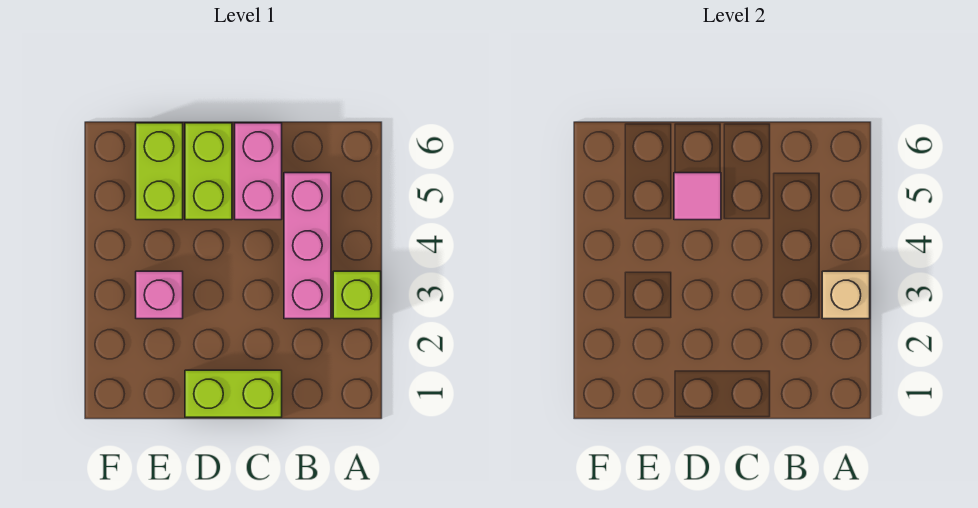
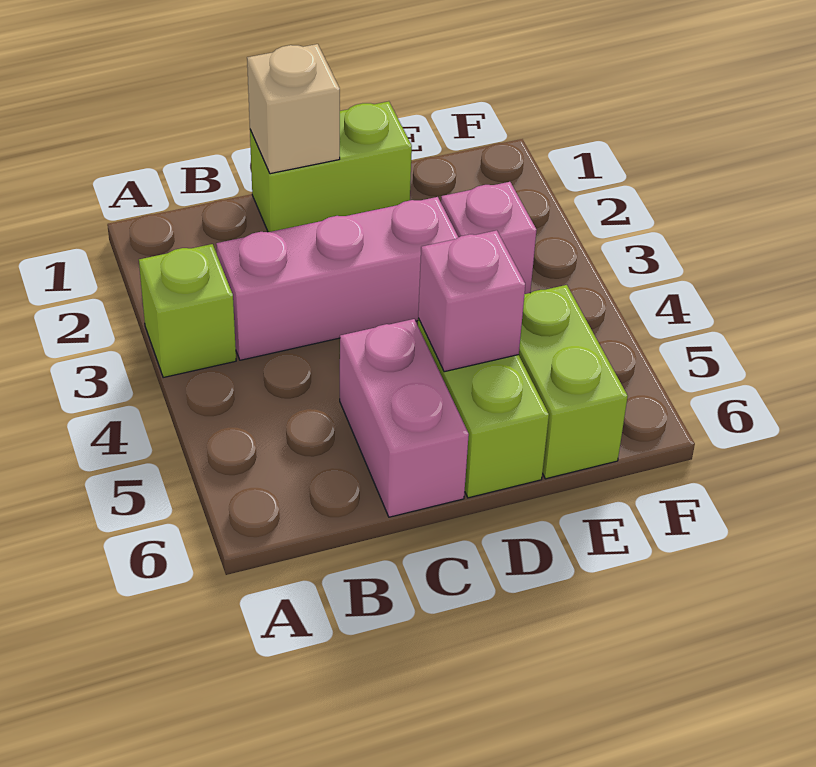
tan 1x1 brick [822,271,870,319] -> tan 1x1 brick moved to [247,44,340,174]
pink 1x3 brick [284,173,331,319] -> pink 1x3 brick turned to [216,197,458,360]
pink 1x1 tile [674,173,721,220] -> pink 1x1 brick [418,230,525,372]

